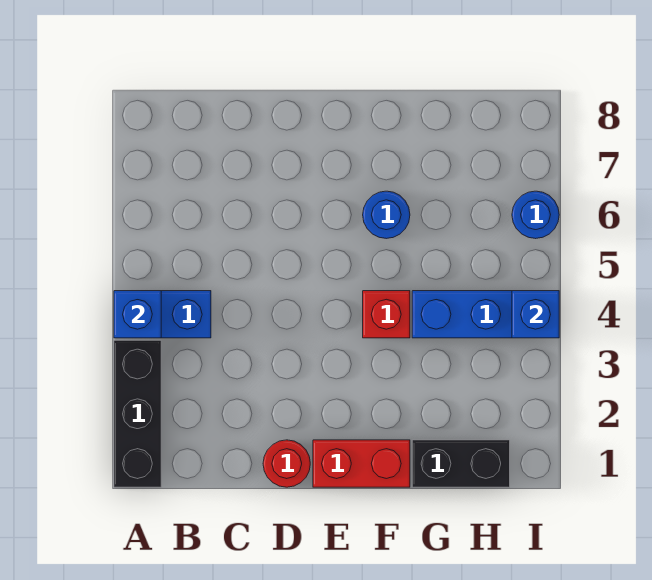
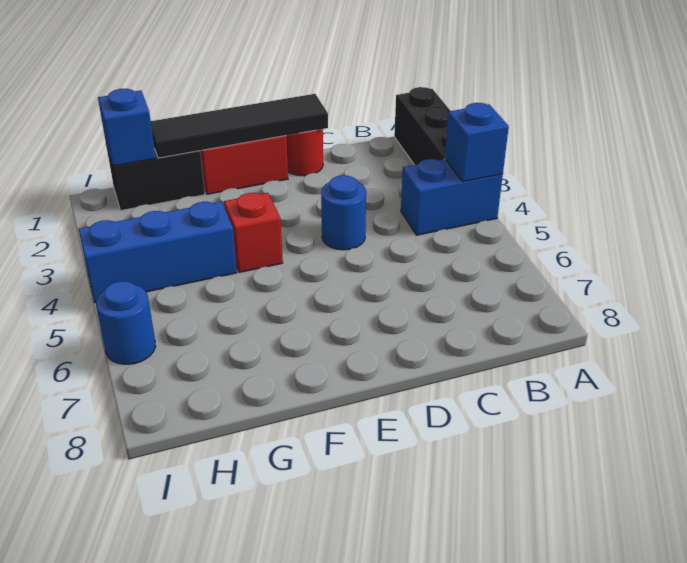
none -> black 1x4 tile [151,94,328,158]
blue 1x1 round brick [363,191,410,239] -> blue 1x1 round brick moved to [321,175,366,250]
blue 1x1 brick [512,291,559,338] -> blue 1x1 brick moved to [98,89,156,166]

